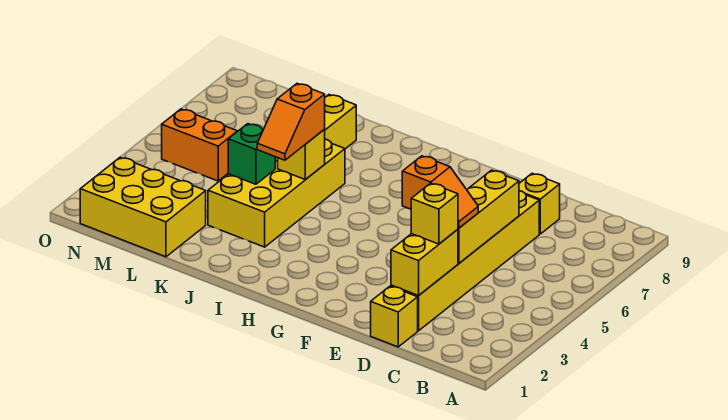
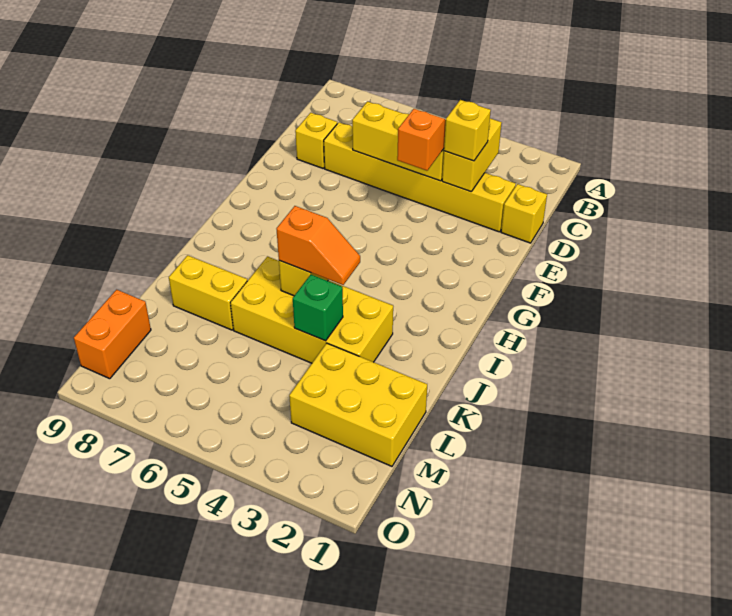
yellow 1x2 brick [391,229,458,296] -> yellow 1x2 brick turned to [442,118,502,192]
yellow 2x3 brick [80,157,206,257] -> yellow 2x3 brick turned to [289,343,427,466]
orange 1x2 brick [162,109,238,181] -> orange 1x2 brick moved to [74,290,151,379]

